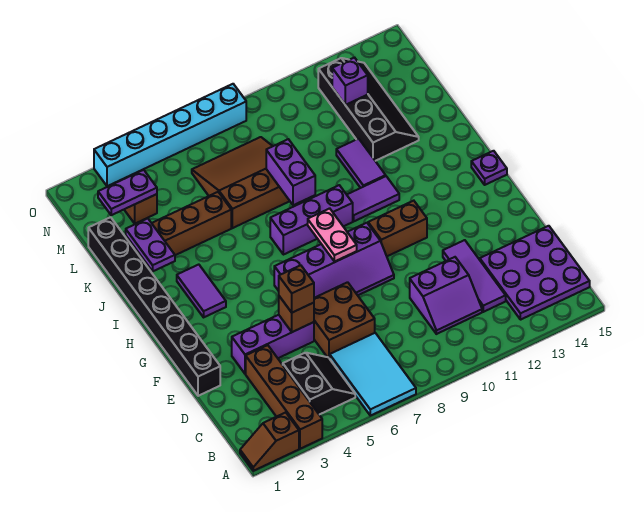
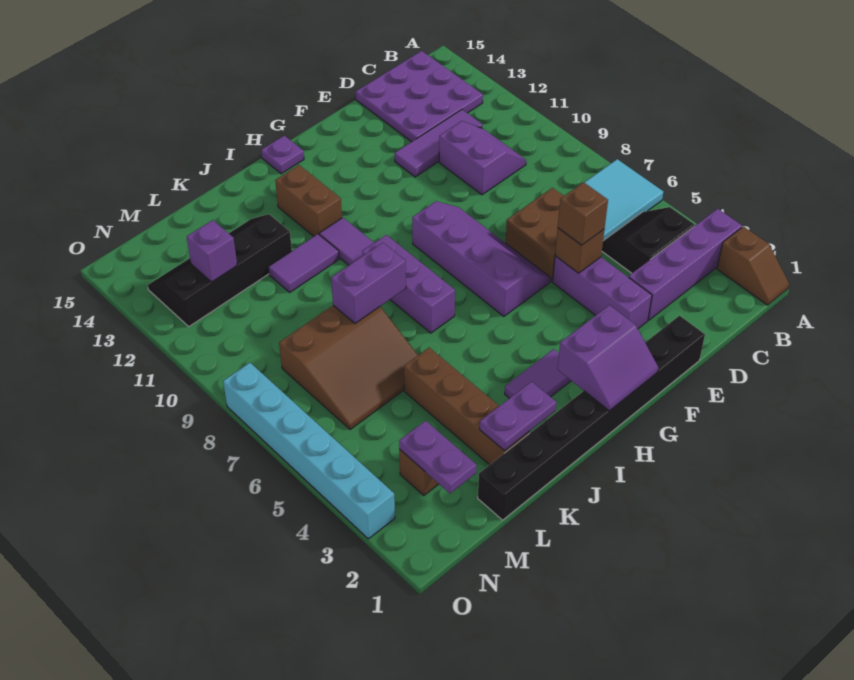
brown 1x4 brick [246,345,322,449] -> purple 1x4 brick [629,209,742,320]
none -> purple 2x2 slope [557,305,658,411]
pink 1x2 plate [308,208,357,262] -> none
brown 1x2 brick [368,201,427,256] -> brown 1x2 brick moved to [275,165,342,236]
brown 3x3 slope [192,137,289,228] -> brown 3x3 slope turned to [279,305,418,430]

